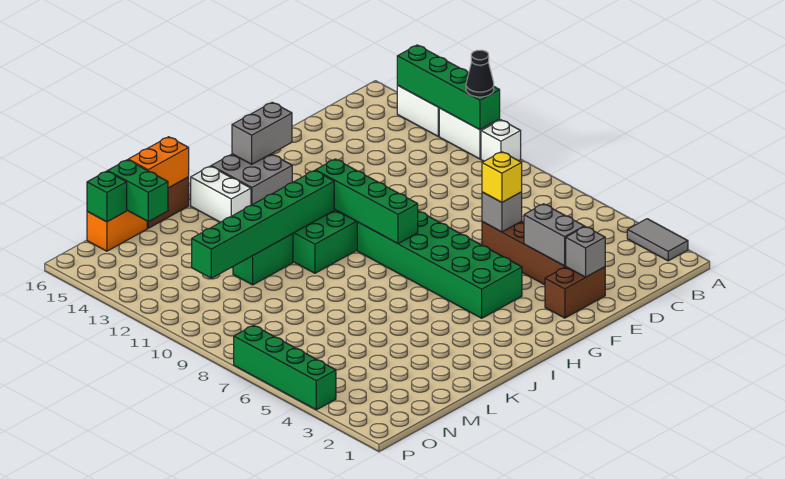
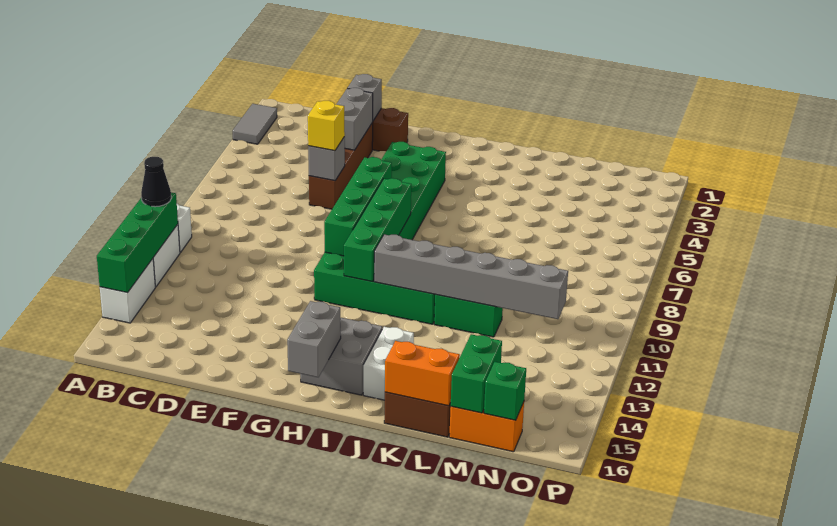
grey 1x2 brick [232,102,292,164] -> grey 1x2 brick turned to [287,301,341,377]
green 1x6 brick [192,171,334,278] -> grey 1x6 brick [374,234,568,319]
green 1x4 brick [234,325,336,410] -> green 1x4 brick moved to [324,157,392,256]

